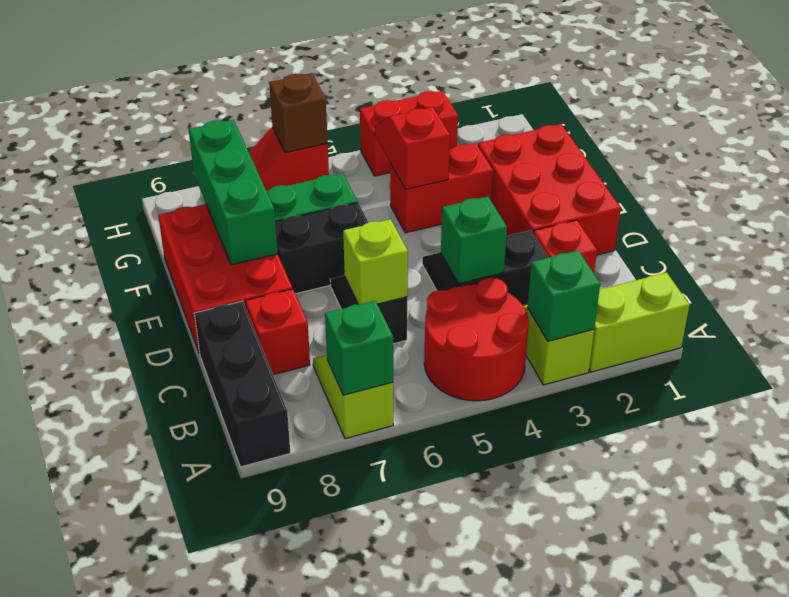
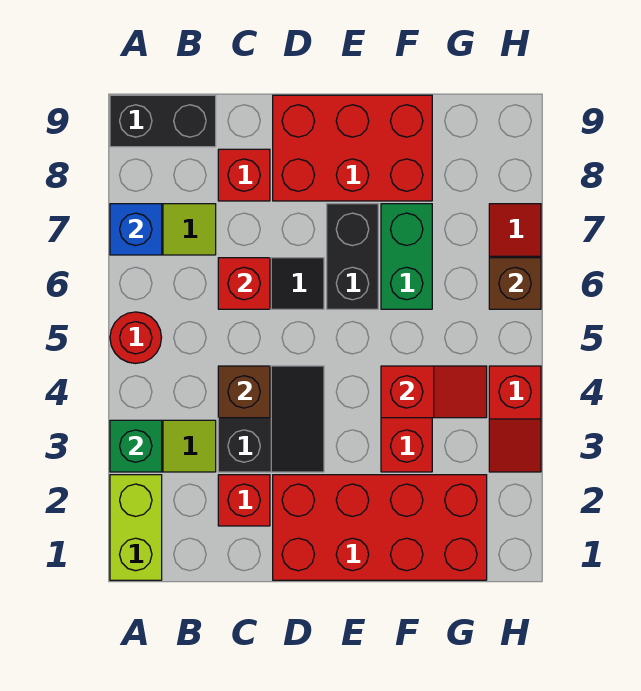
red 2x2 round brick [424,278,529,401] -> red 1x1 round brick [110,312,162,363]
green 1x1 brick [325,301,393,395] -> blue 1x1 brick [110,204,162,255]
black 1x3 brick [194,301,290,467] -> black 1x2 brick [110,95,216,147]
green 1x1 brick [441,196,507,284] -> brown 1x1 brick [218,366,270,418]
lime 1x1 brick [343,219,408,304] -> red 1x1 brick [218,258,270,309]
red 2x3 brick [478,124,621,255] -> red 2x4 brick [273,475,487,580]
green 1x3 brick [189,120,278,265] -> none
red 1x2 brick [360,91,458,176] -> red 1x2 slope [489,366,541,472]

